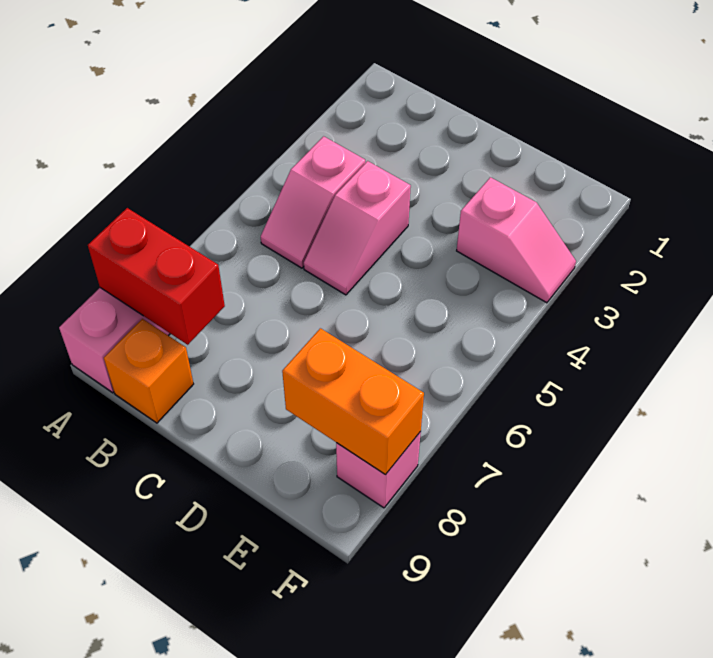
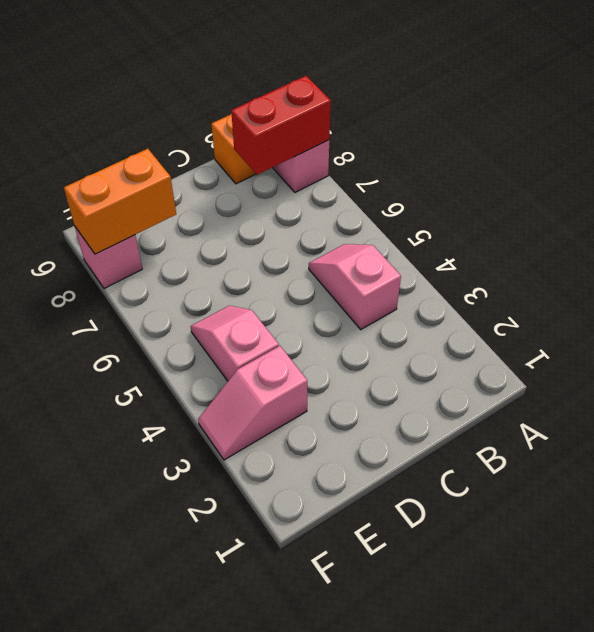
pink 1x2 slope [304,161,411,295] -> pink 1x2 slope moved to [191,306,279,381]

